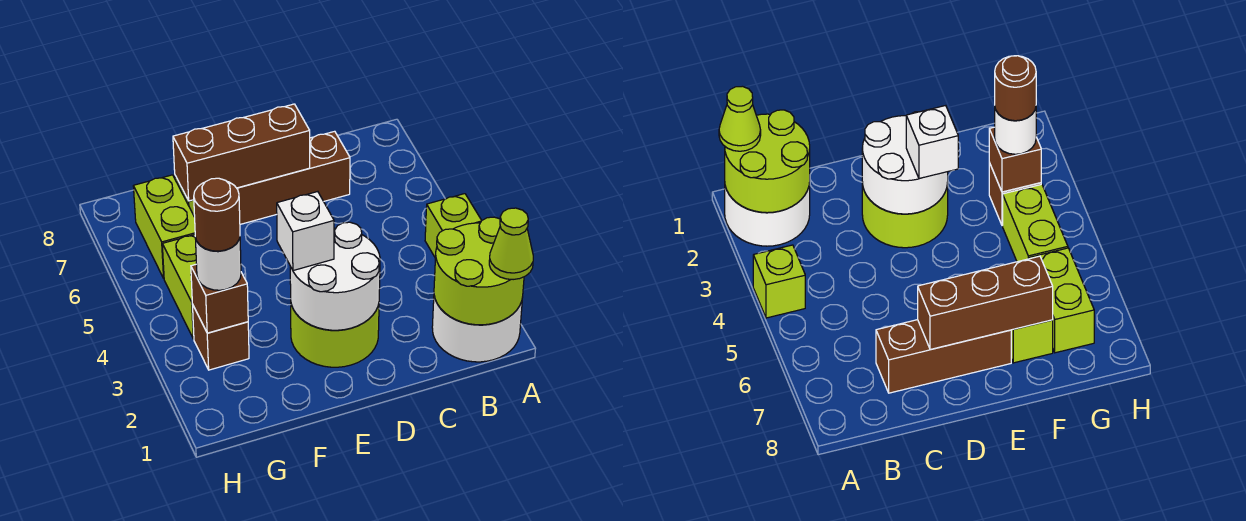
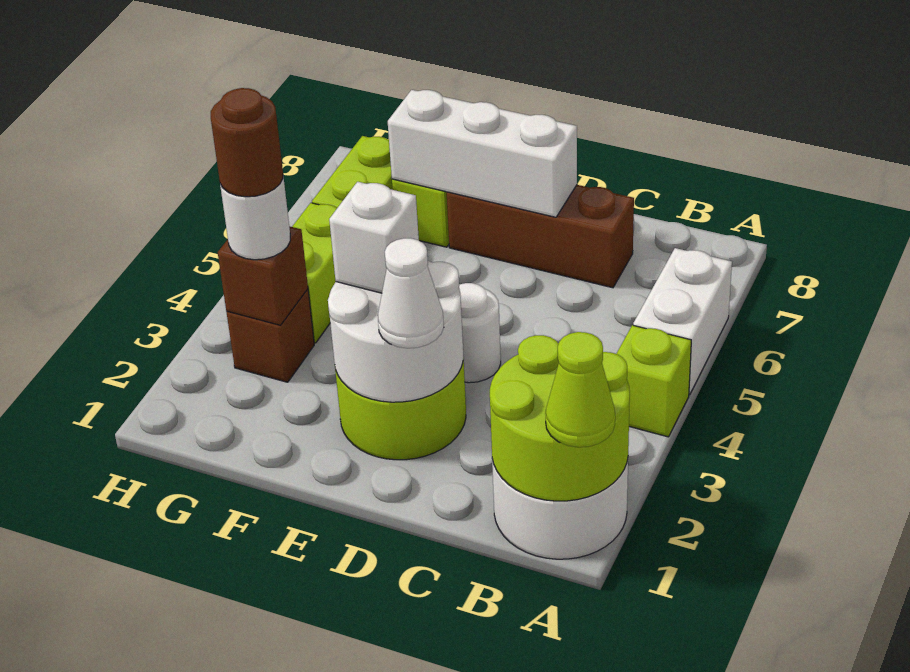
none -> white 1x2 brick [633,248,732,395]
none -> white 1x1 cone [378,238,444,348]
none -> white 1x1 round brick [459,283,501,383]
brown 1x3 brick [173,104,310,201] -> white 1x3 brick [388,90,577,217]

